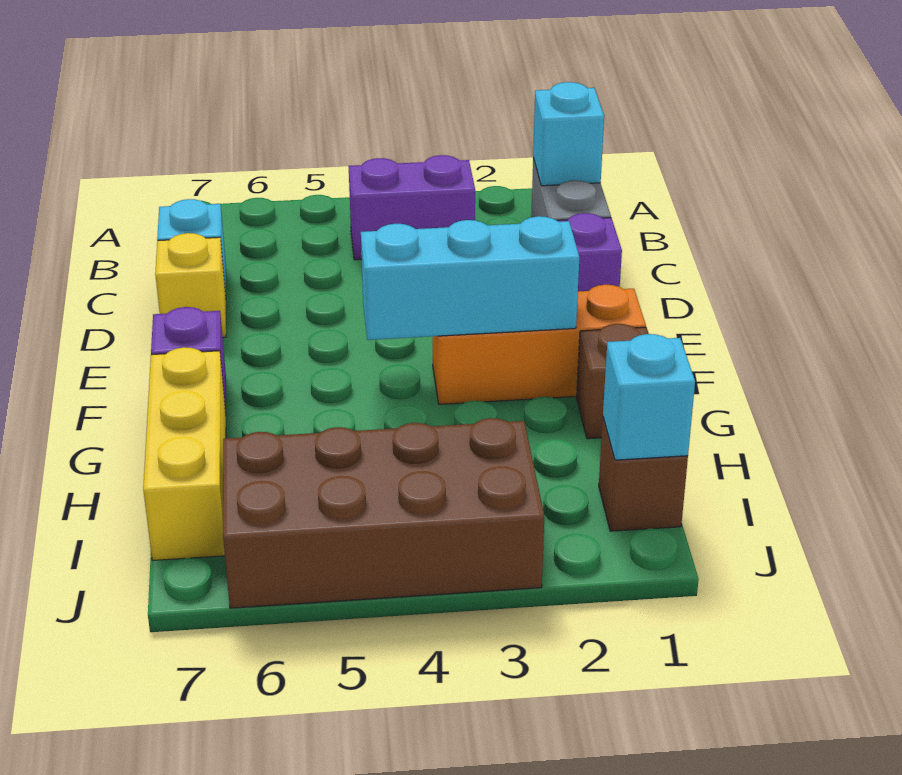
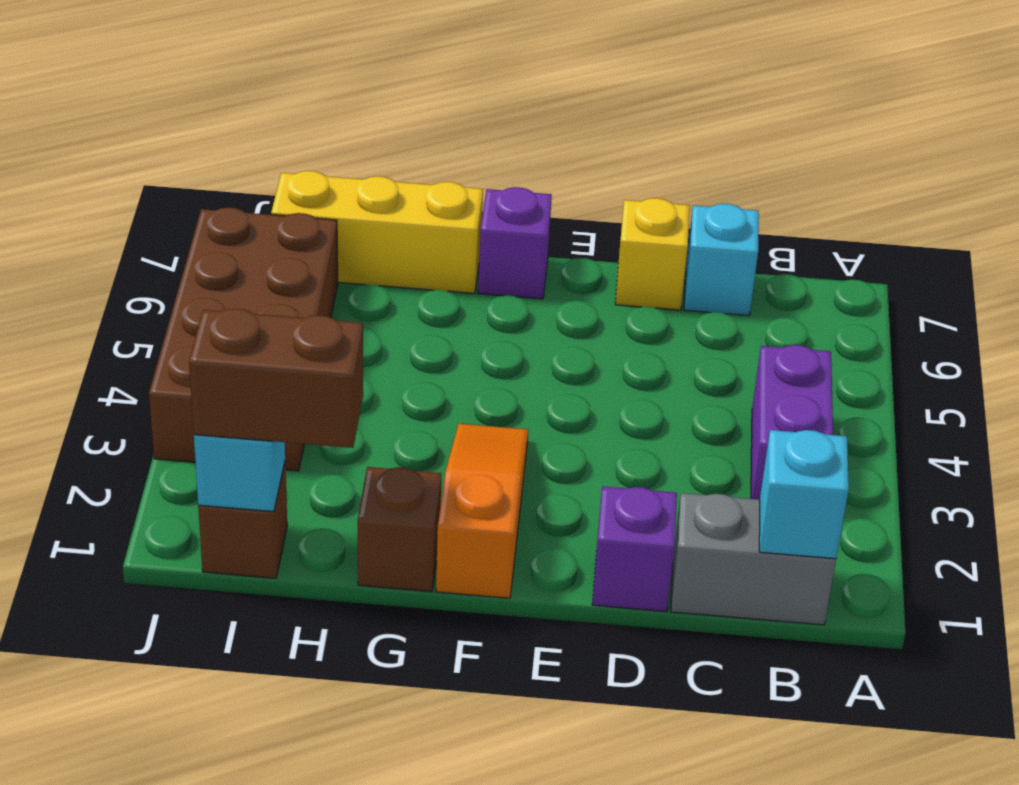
orange 1x3 brick [433,285,646,404] -> orange 1x3 slope [436,424,528,598]
cyan 1x3 brick [361,216,579,340] -> none
none -> brown 1x2 brick [189,309,363,448]

